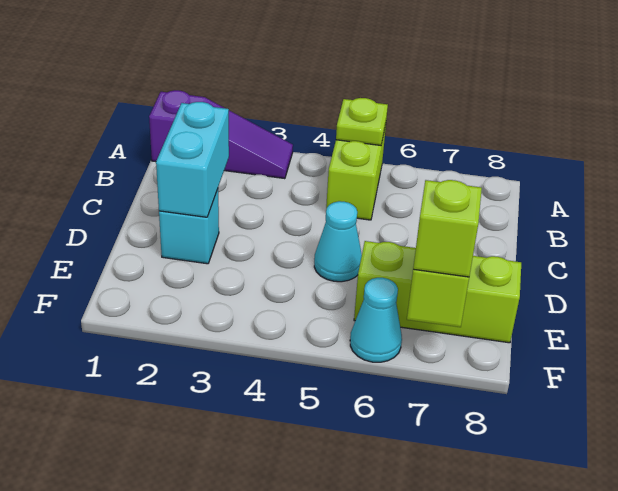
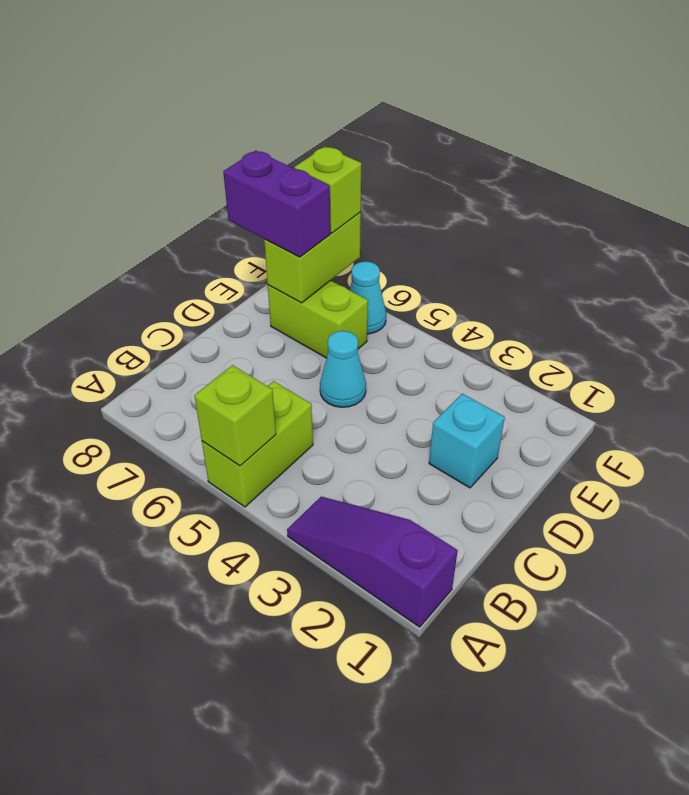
lime 1x1 plate [336,98,388,145] -> lime 1x1 brick [195,365,276,466]
cyan 1x2 brick [156,102,229,217] -> none
lime 1x3 brick [354,241,521,343] -> lime 1x2 brick [268,280,368,358]
none -> purple 1x2 brick [223,151,330,257]

